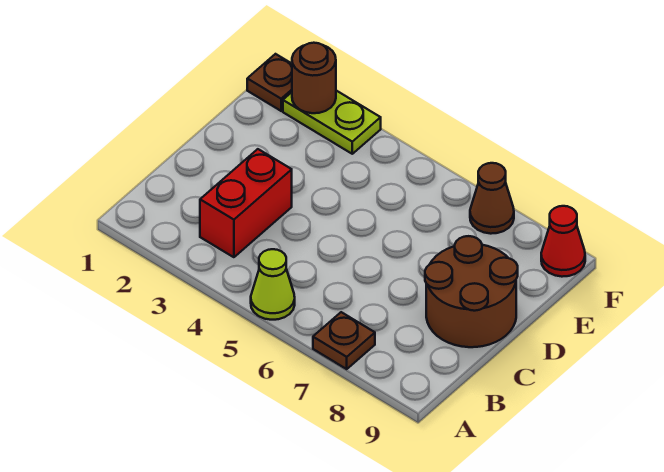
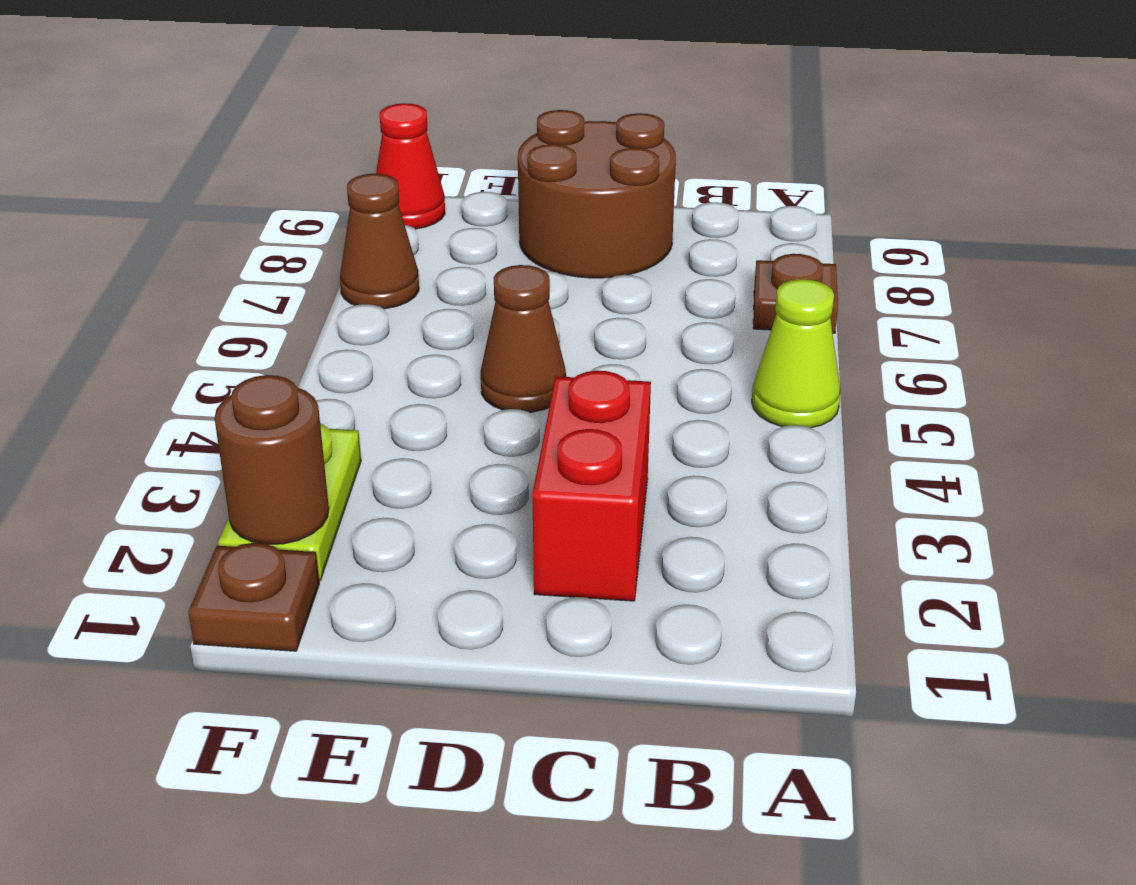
red 1x2 brick [200,149,292,257] -> red 1x2 brick turned to [532,371,651,601]
none -> brown 1x1 cone [481,265,566,412]

